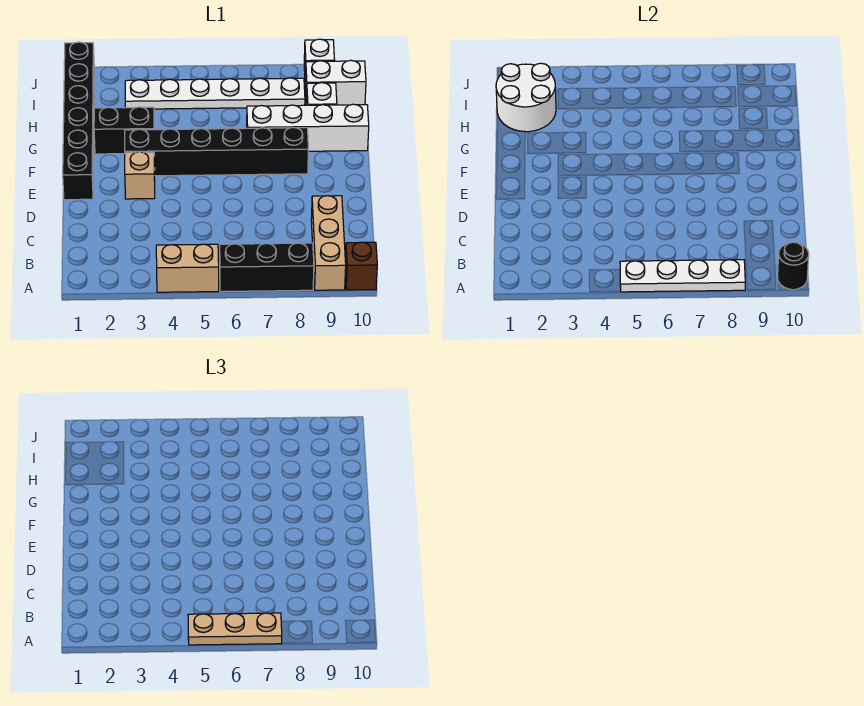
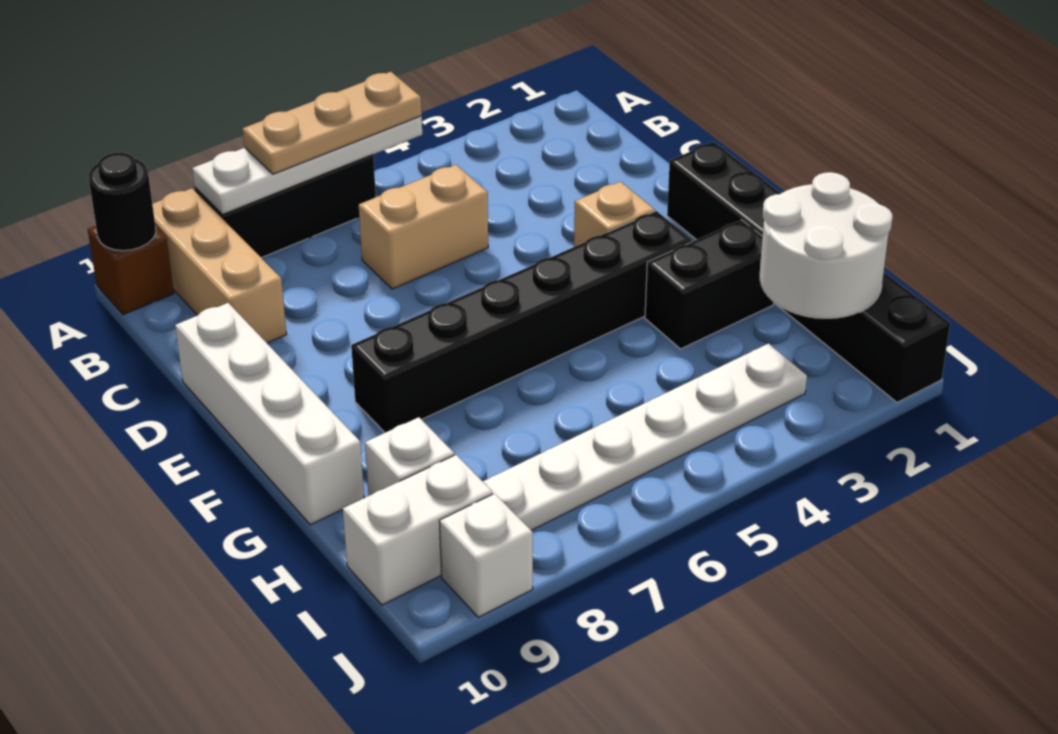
tan 1x2 brick [156,244,219,292] -> tan 1x2 brick moved to [359,165,488,289]
white 1x4 brick [247,104,369,151] -> white 1x4 brick turned to [175,303,364,525]

